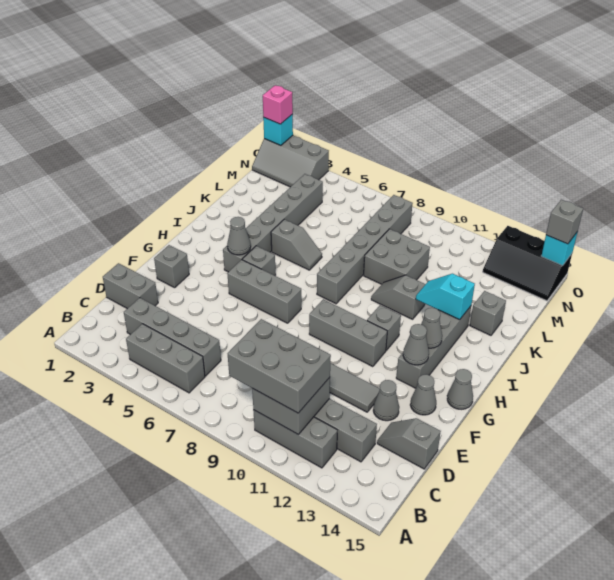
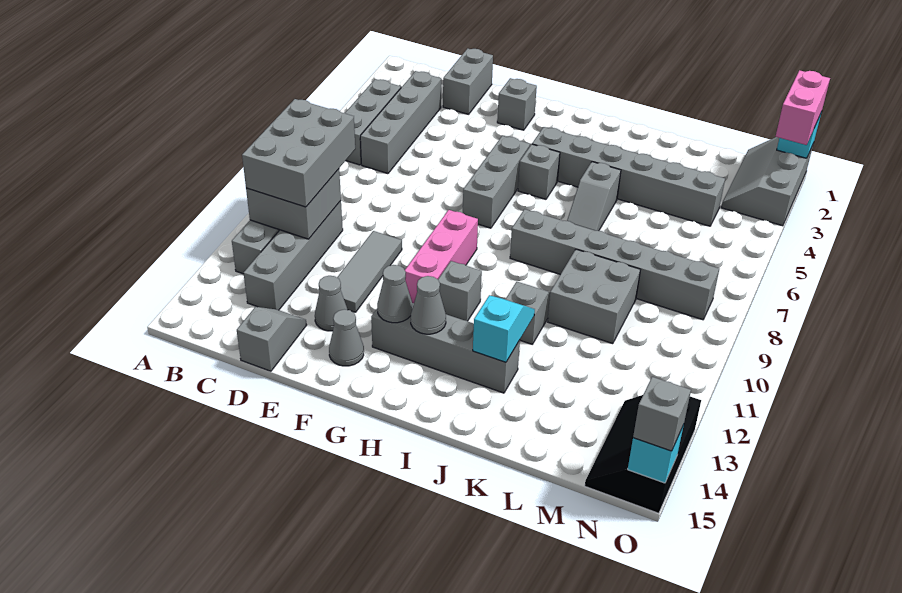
grey 1x3 brick [309,299,387,367] -> pink 1x3 brick [405,210,478,303]
grey 1x1 cone [447,369,473,409] -> none
grey 1x1 cone [227,217,251,255] -> none
grey 1x1 brick [470,291,506,335] -> none
pink 1x1 brick [263,85,293,124] -> pink 1x2 brick [776,70,830,145]

